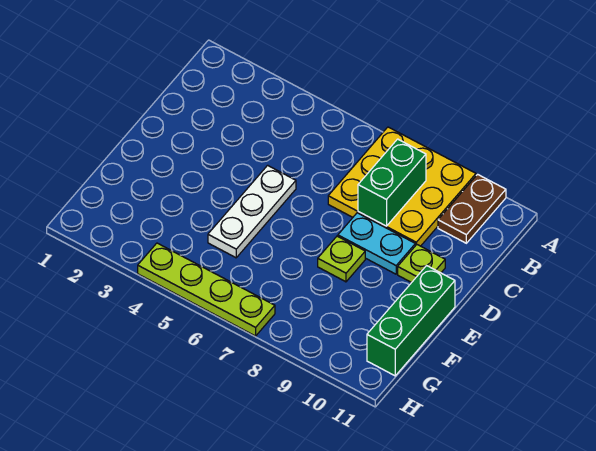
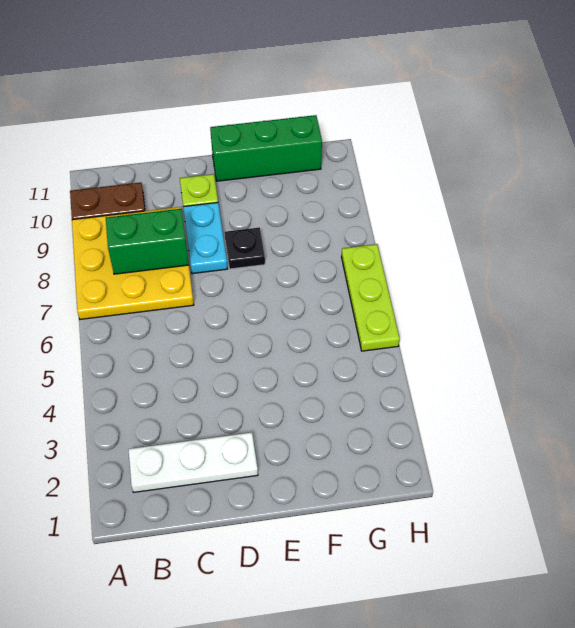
white 1x3 plate [208,165,296,258] -> white 1x3 plate moved to [128,432,258,492]
lime 1x1 plate [318,236,365,282] -> black 1x1 plate [225,227,265,269]
lime 1x4 plate [138,243,275,336] -> lime 1x3 plate [341,244,400,351]

